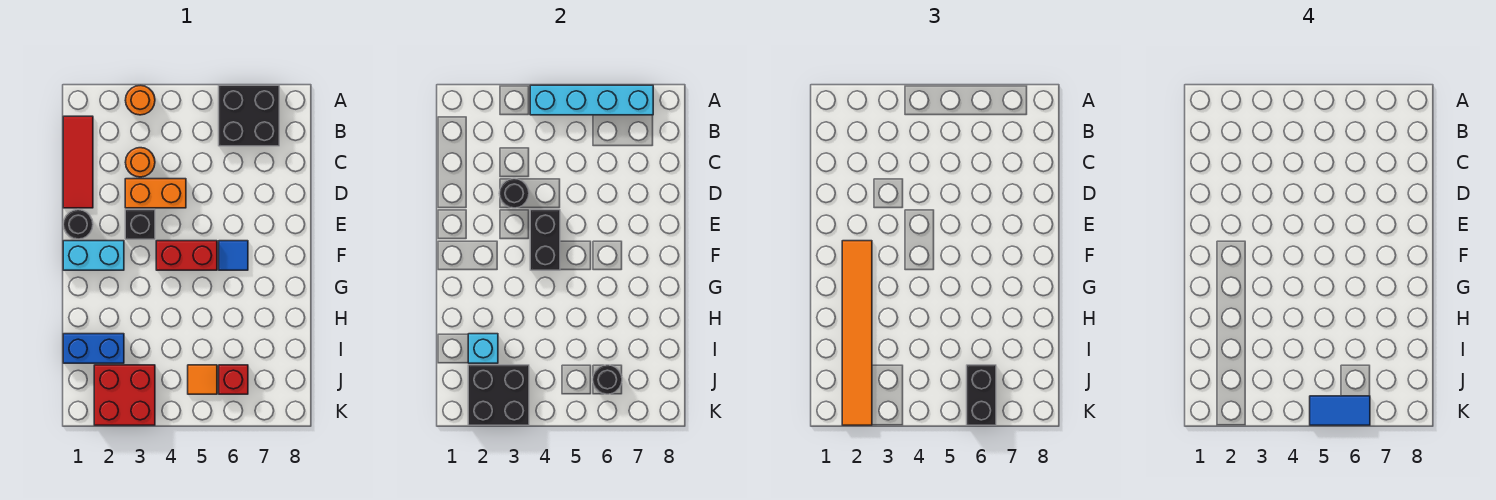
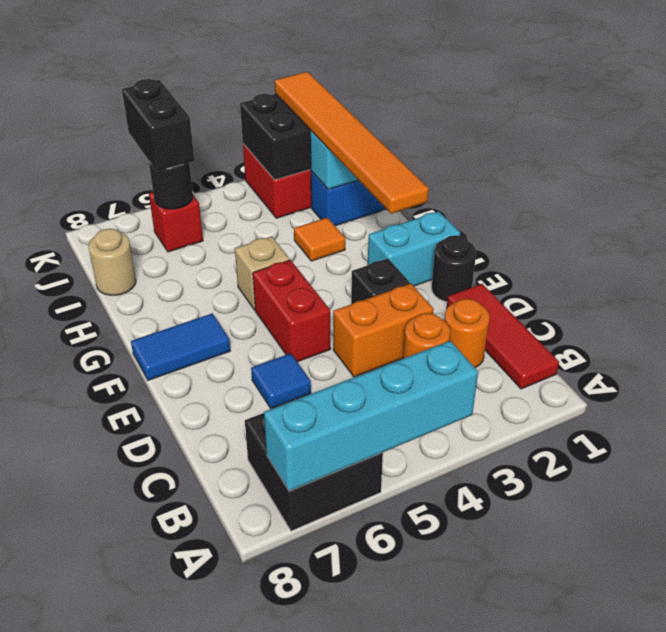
orange 1x1 round brick [125,85,155,115] -> orange 1x1 round brick moved to [444,299,490,368]
black 1x1 round brick [499,179,529,208] -> none
black 1x2 brick [530,210,560,270] -> none
red 1x2 brick [156,241,217,270] -> red 1x2 brick turned to [253,260,331,362]
blue 1x1 tile [219,241,248,270] -> blue 1x1 tile moved to [251,353,311,409]
none -> tan 1x1 brick [235,236,290,310]
none -> tan 1x1 round brick [88,229,136,295]
orange 1x1 tile [188,365,217,394] -> orange 1x1 tile moved to [294,218,345,261]
blue 1x2 tile [1310,396,1370,425] -> blue 1x2 tile moved to [131,313,230,380]

